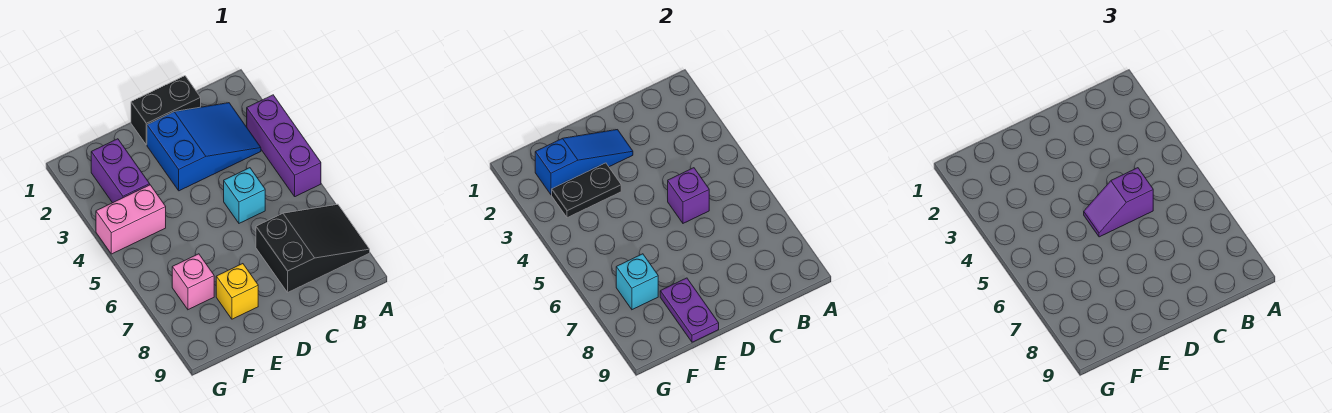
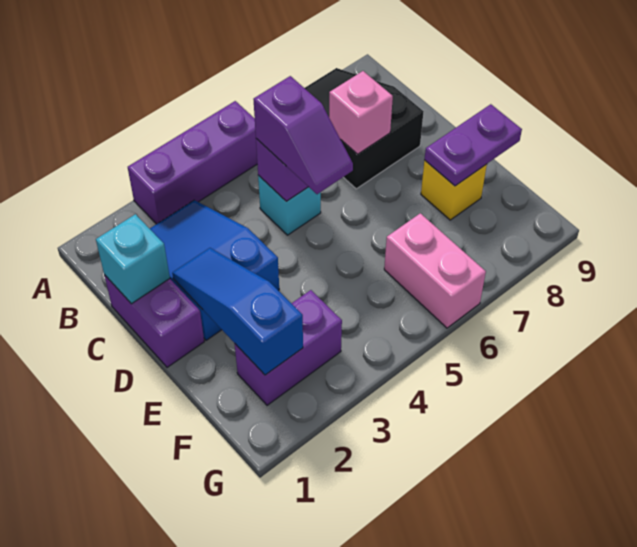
black 1x2 brick [131,76,201,145] -> purple 1x2 brick [104,275,204,367]
black 1x2 plate [552,163,621,218] -> none
pink 1x2 brick [96,185,166,254] -> pink 1x2 brick moved to [384,213,486,328]
pink 1x1 brick [172,254,214,310] -> pink 1x1 brick moved to [329,71,393,154]
cyan 1x1 brick [616,254,658,310] -> cyan 1x1 brick moved to [96,214,170,304]

